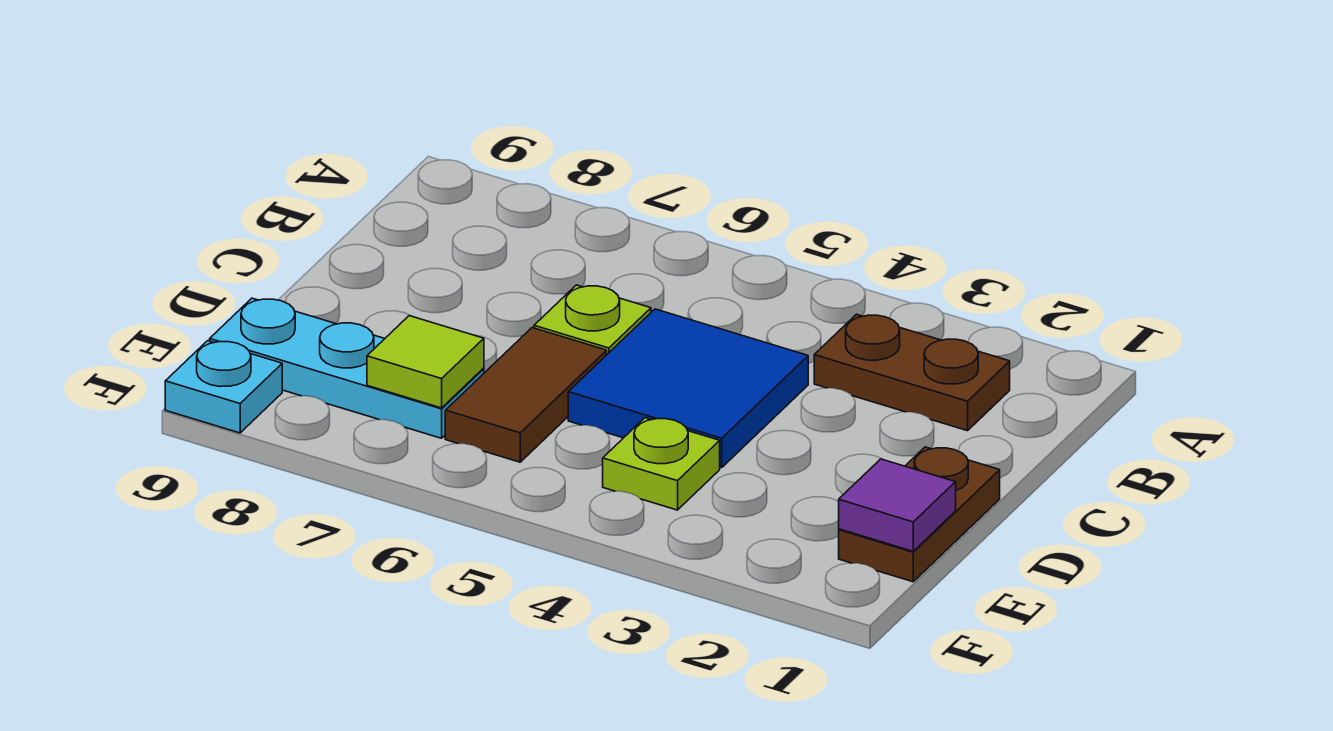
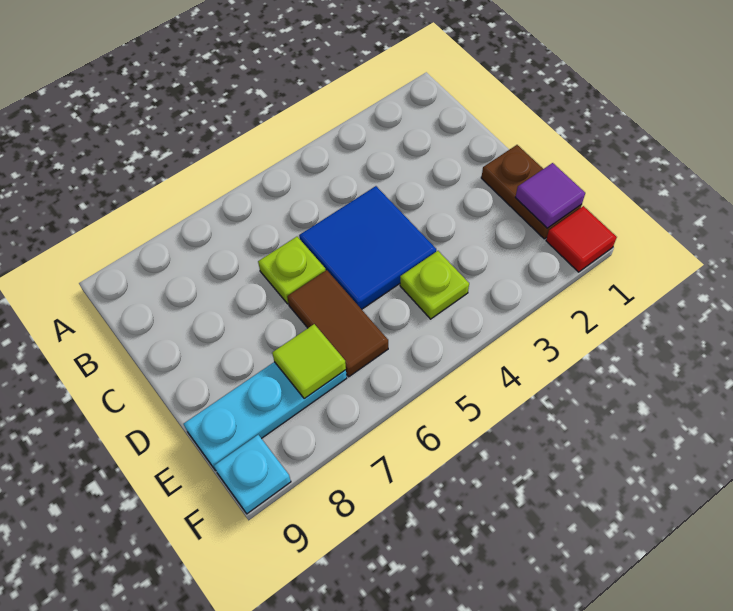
brown 1x2 plate [814,314,1010,431] -> none
none -> red 1x1 tile [546,206,617,272]

